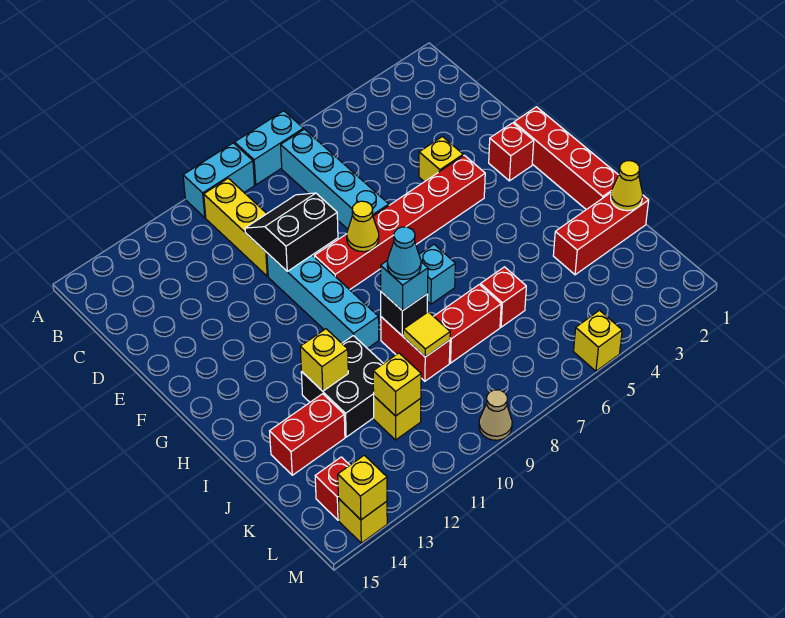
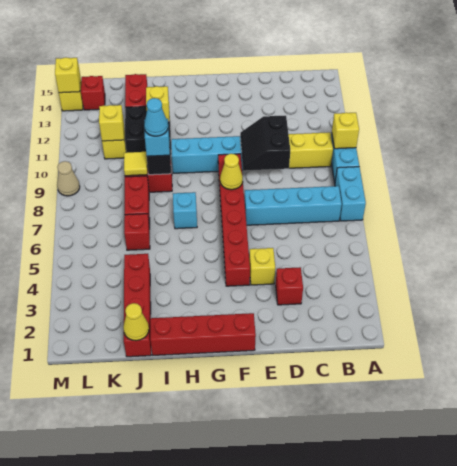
black 2x2 slope [245,193,338,271] -> black 2x2 slope turned to [240,116,290,171]
red 1x1 brick [489,123,534,181] -> red 1x1 brick moved to [276,267,303,305]
red 1x3 brick [553,193,649,275] -> red 1x4 brick [124,254,151,357]
yellow 1x1 brick [574,310,622,371] -> yellow 1x1 brick moved to [332,113,359,149]

